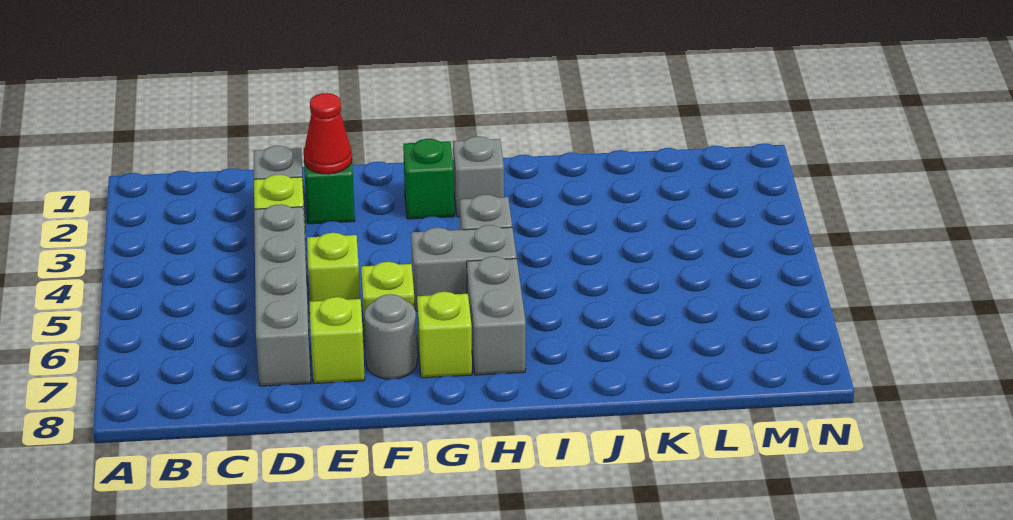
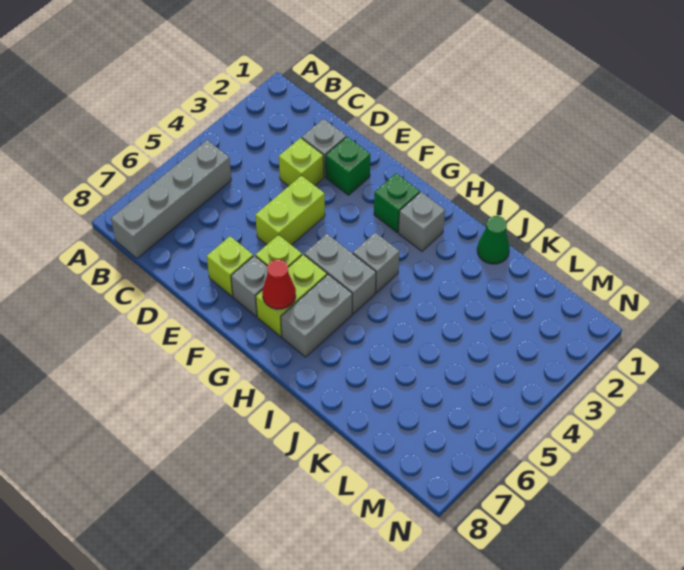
grey 1x4 brick [254,204,311,386] -> grey 1x4 brick moved to [111,140,231,259]
red 1x1 cone [304,93,352,174] -> red 1x1 cone moved to [262,260,296,309]
lime 1x1 brick [307,233,360,301] -> lime 1x2 brick [255,175,325,245]
grey 1x1 round brick [364,294,417,379] -> grey 1x1 brick [231,256,267,316]
lime 1x1 brick [417,292,472,378] -> lime 1x2 brick [256,255,327,337]
none -> green 1x1 cone [477,216,510,264]

